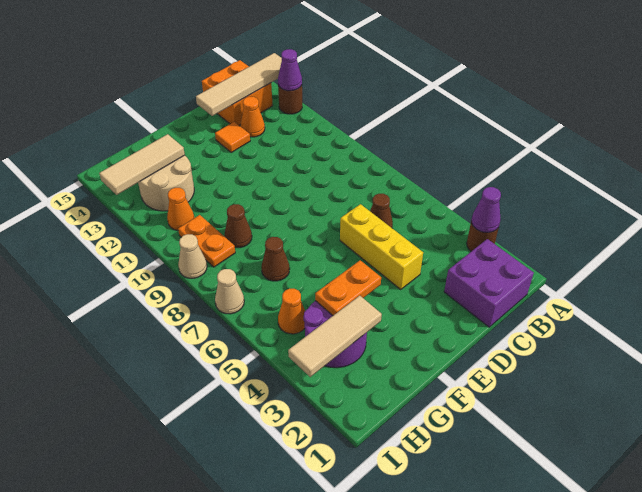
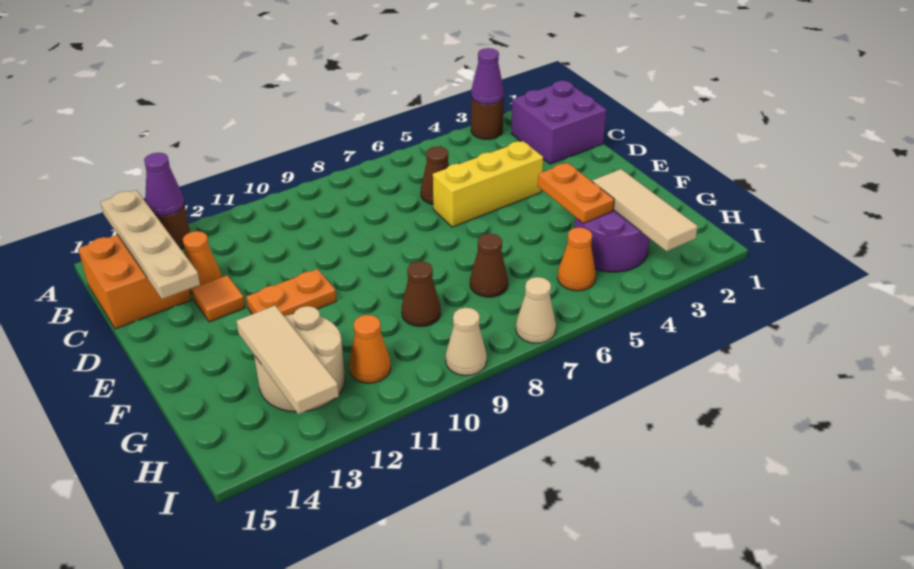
tan 1x4 tile [196,53,282,116] -> tan 1x4 plate [101,190,200,299]
orange 1x2 plate [178,215,235,267] -> orange 1x2 plate moved to [246,269,336,316]

